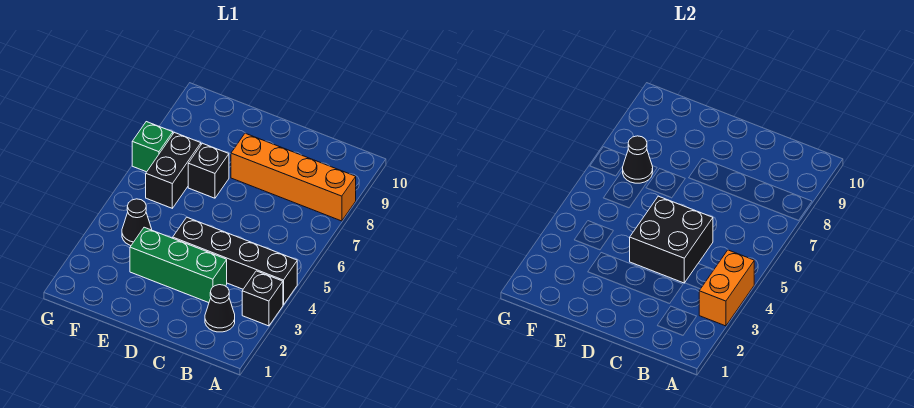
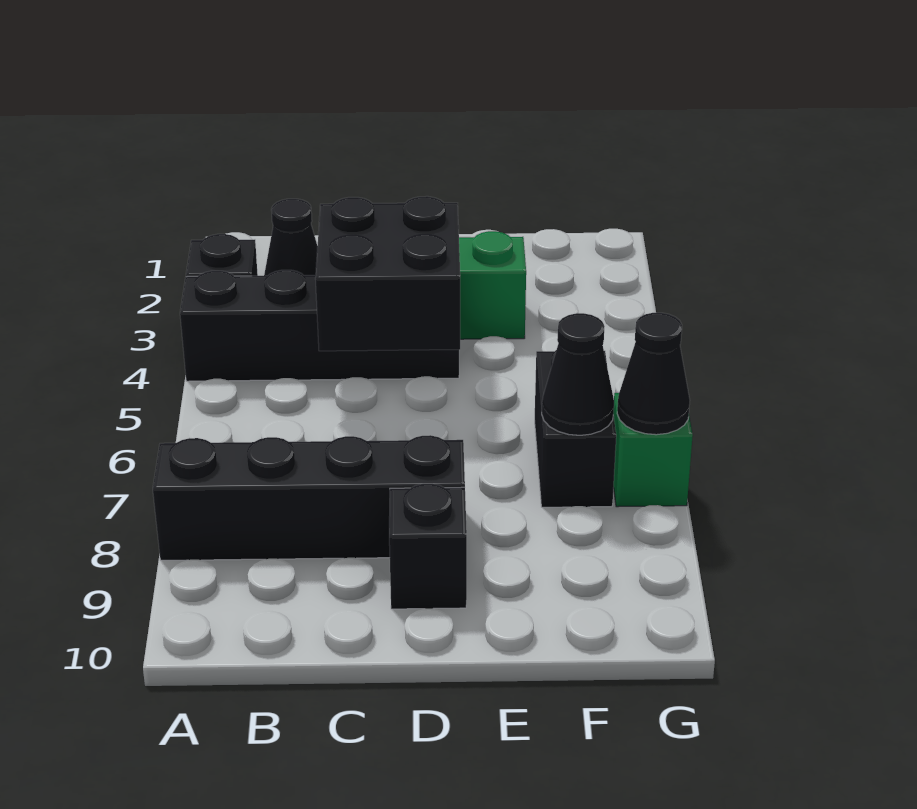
orange 1x2 brick [699,250,754,326] -> none
orange 1x4 brick [231,133,356,221] -> black 1x4 brick [153,435,465,560]
black 1x1 brick [188,143,229,198] -> black 1x1 brick moved to [389,484,467,609]
black 1x1 cone [122,199,152,246] -> black 1x1 cone moved to [617,313,690,435]

